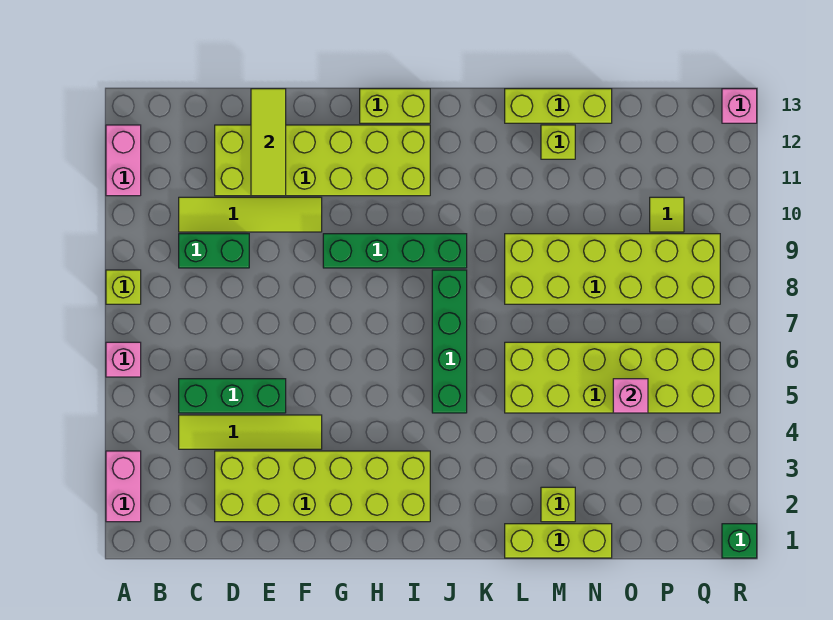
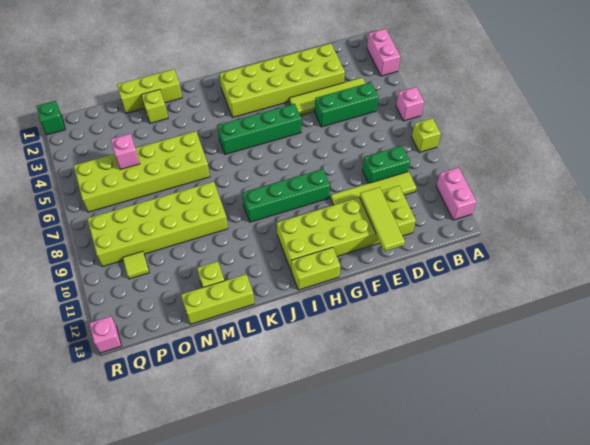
green 1x4 brick [432,270,467,413] -> green 1x4 brick turned to [217,104,301,154]

